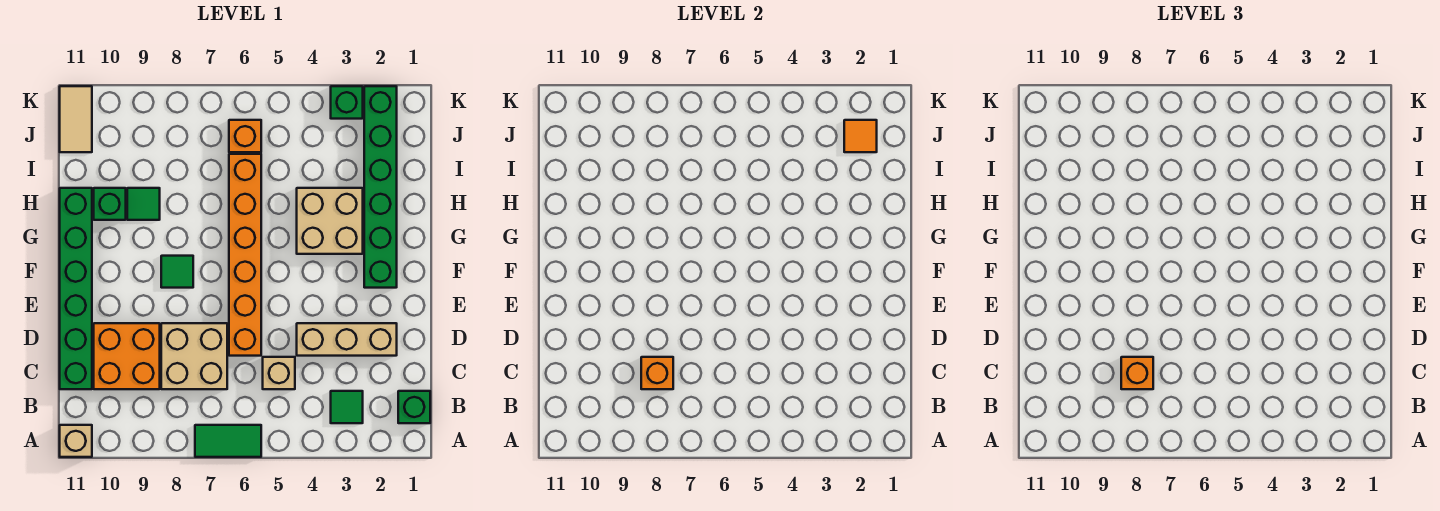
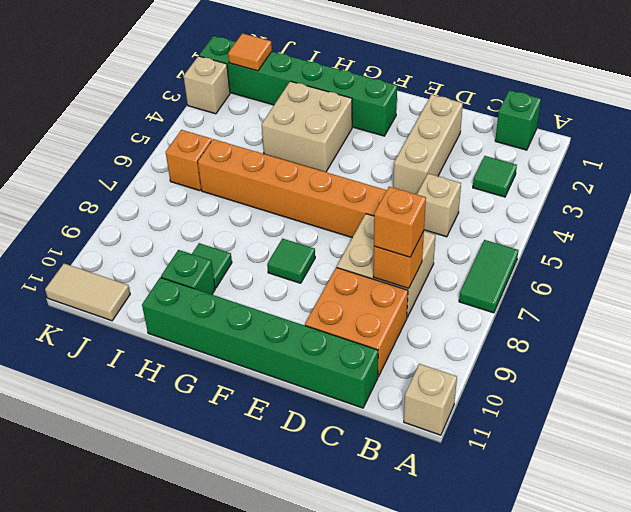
green 1x1 brick [331,86,363,119] -> tan 1x1 brick [184,56,230,114]

